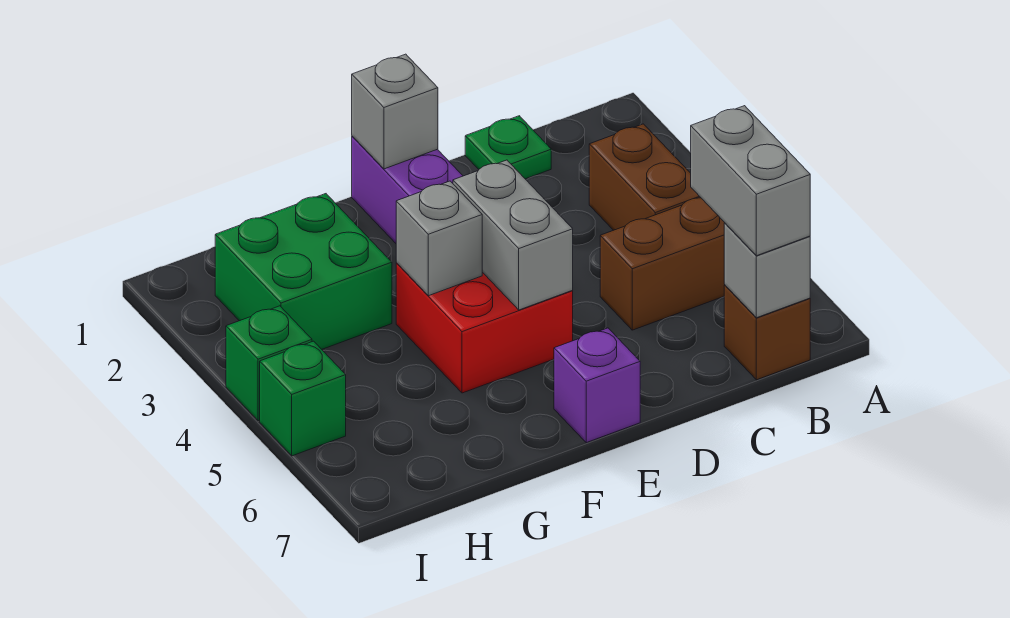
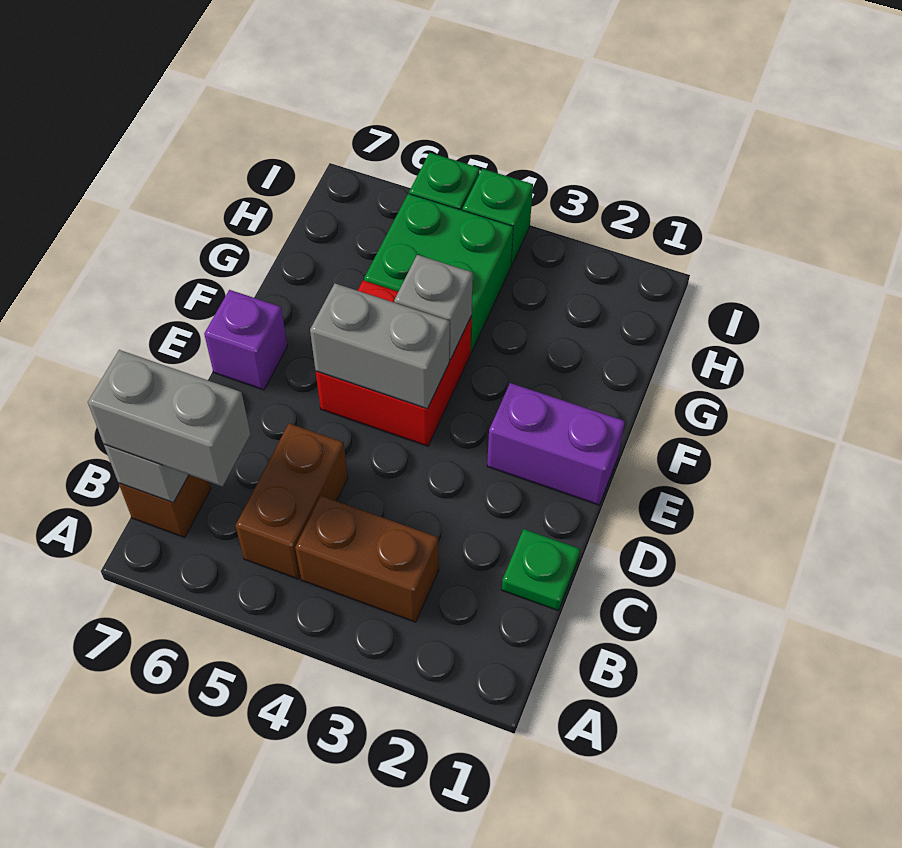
grey 1x1 brick [352,54,438,169] -> none
green 2x2 brick [215,194,392,349] -> green 2x2 brick moved to [364,194,513,352]

